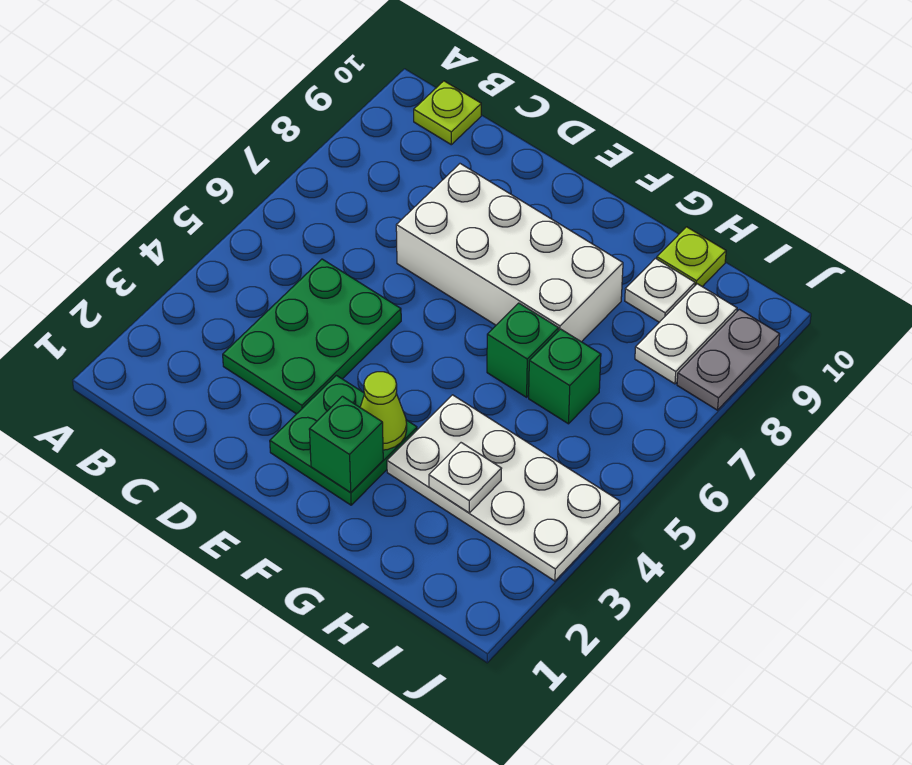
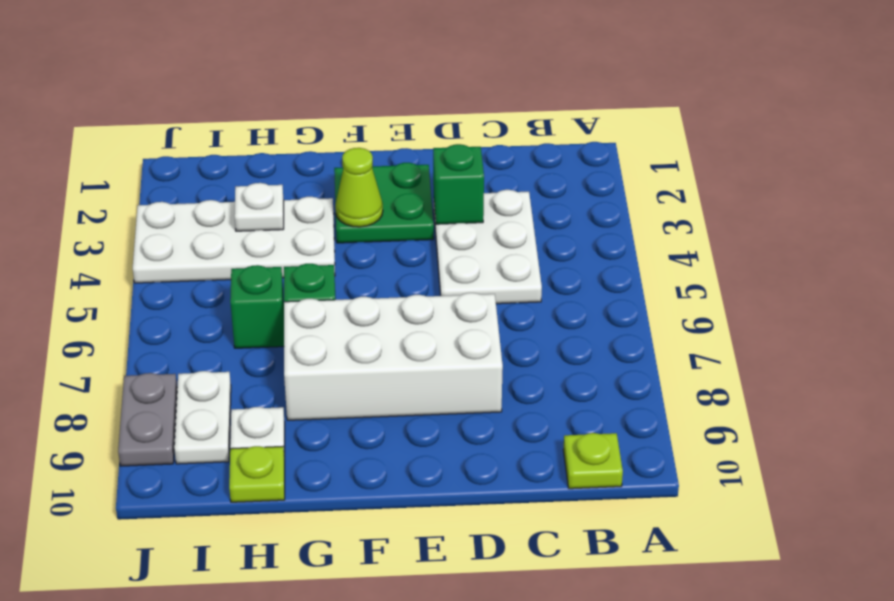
green 2x3 plate [223,259,401,414] -> white 2x3 plate [434,190,542,304]
green 1x1 brick [309,396,383,493] -> green 1x1 brick moved to [433,144,484,224]

